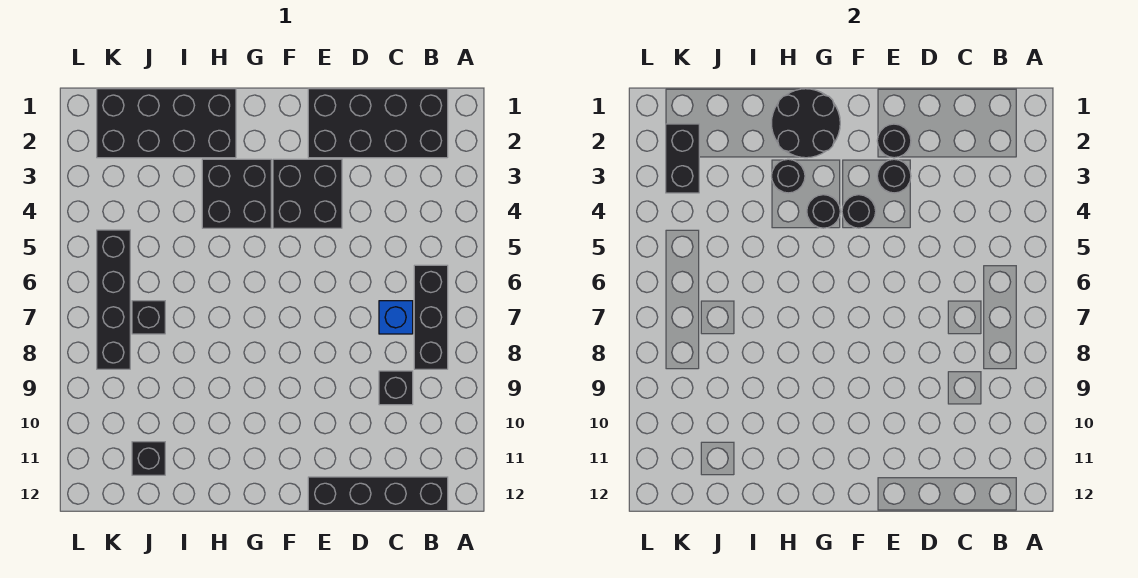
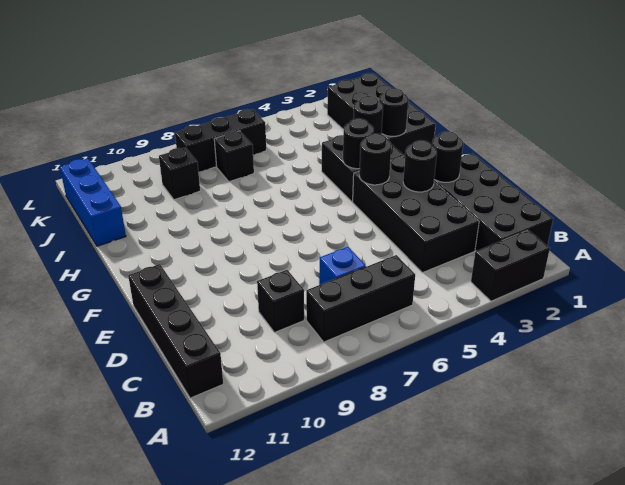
black 2x2 brick [273,159,342,228] -> black 2x4 brick [353,156,479,273]
black 2x2 round brick [771,89,840,158] -> black 1x1 round brick [379,88,408,136]
none -> blue 1x3 brick [60,158,126,246]
black 1x1 brick [132,442,165,475] -> black 1x1 brick moved to [159,147,200,200]
black 1x2 brick [666,124,699,193] -> black 1x2 brick moved to [471,230,550,301]
black 1x4 brick [97,230,130,369] -> black 1x3 brick [175,109,266,172]

